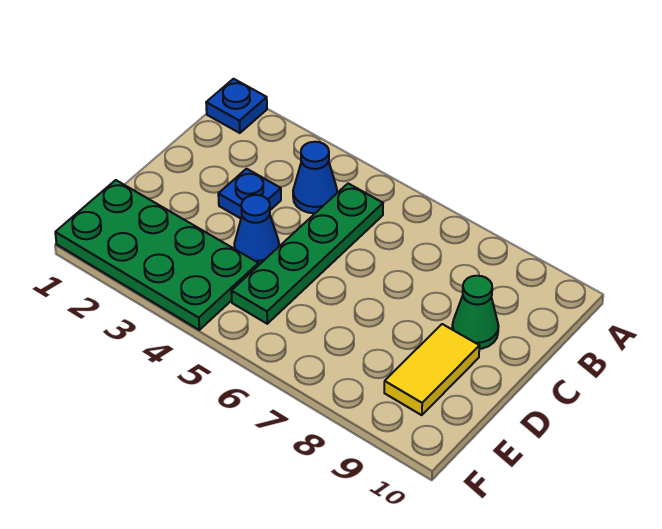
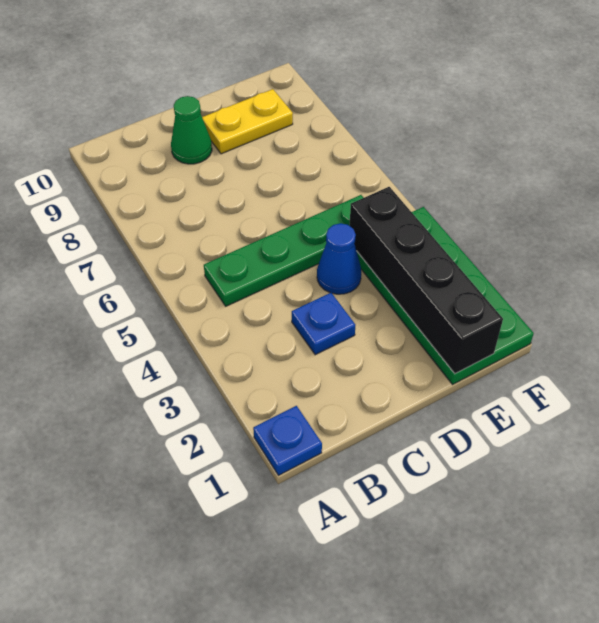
blue 1x1 cone [293,142,337,213] -> none
yellow 1x2 tile [384,324,479,415] -> yellow 1x2 plate [202,89,293,154]
none -> black 1x4 brick [349,187,503,374]

